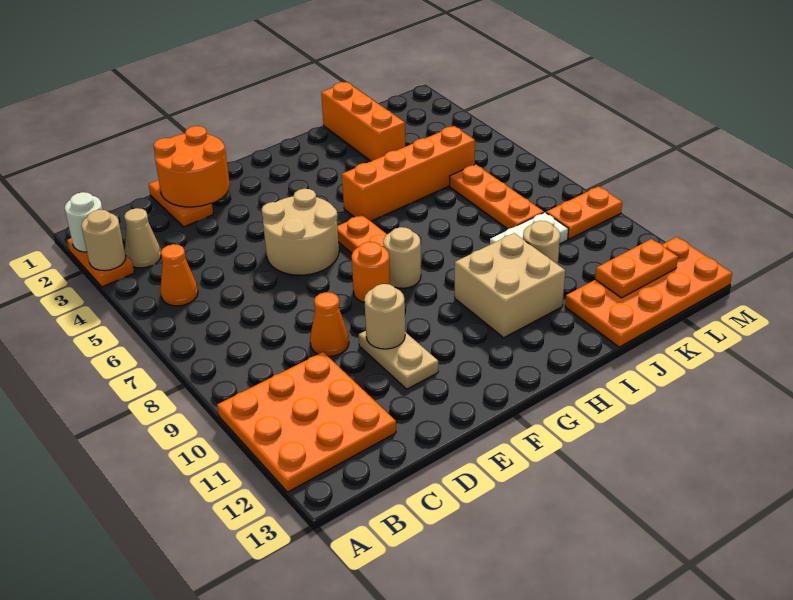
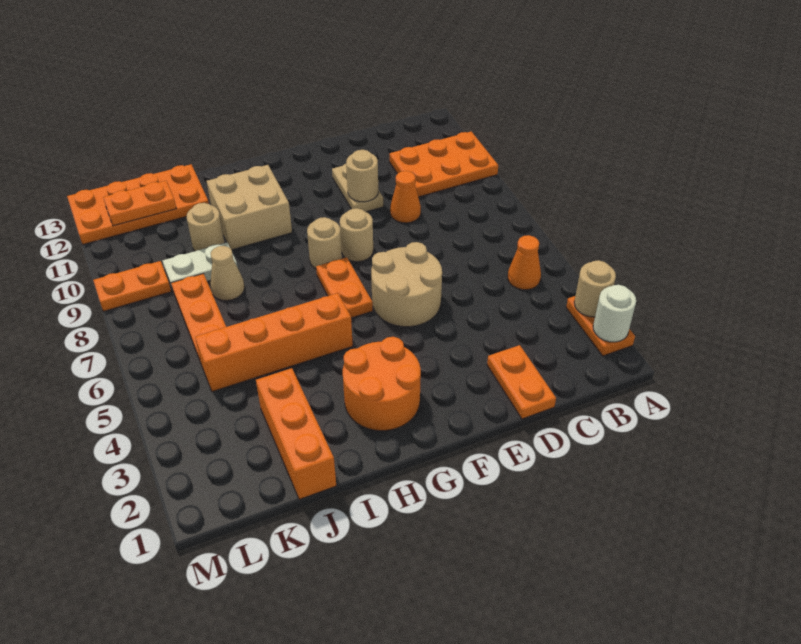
orange 3x3 plate [217,352,396,492] -> orange 2x3 plate [390,131,498,197]
tan 1x1 cone [124,208,161,268] -> tan 1x1 cone moved to [210,246,245,301]
orange 2x2 round brick [153,126,230,207] -> orange 2x2 round brick moved to [343,337,421,431]
orange 1x1 round brick [352,242,390,303] -> tan 1x1 round brick [340,208,373,262]

